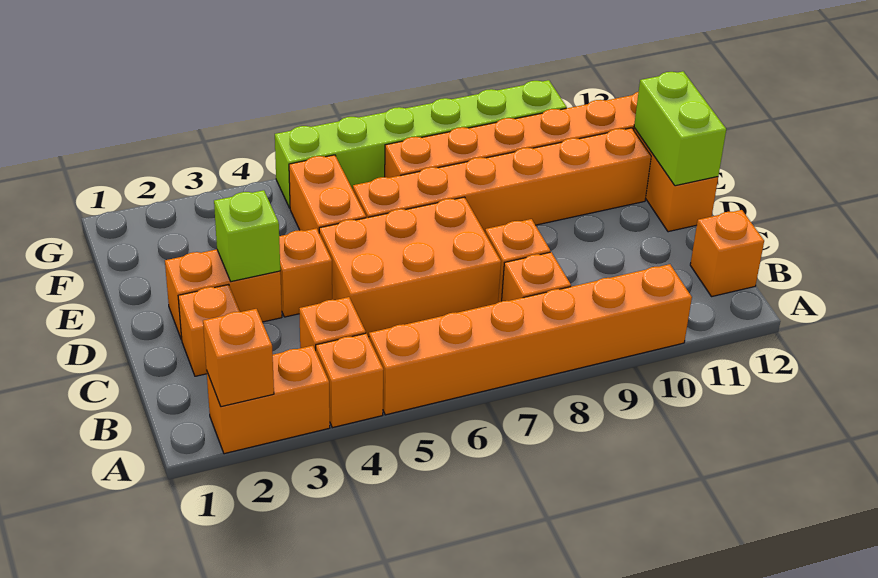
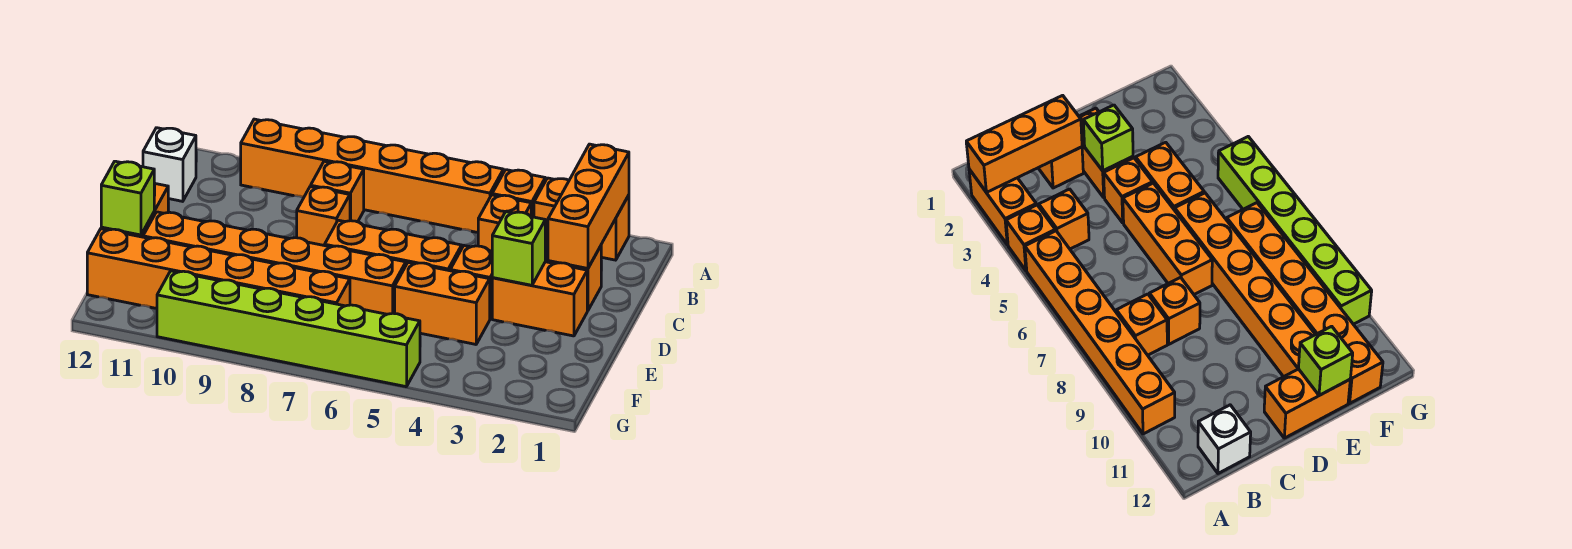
orange 1x1 brick [203,309,274,407] -> orange 1x3 brick [548,144,629,268]
orange 1x1 brick [690,210,764,297] -> white 1x1 brick [143,128,196,201]
orange 2x3 brick [319,197,501,337] -> orange 1x3 brick [325,220,462,271]
lime 1x2 brick [634,71,726,186] -> lime 1x1 brick [101,161,154,235]
orange 1x2 brick [289,155,366,232] -> orange 1x2 brick turned to [395,262,490,344]

